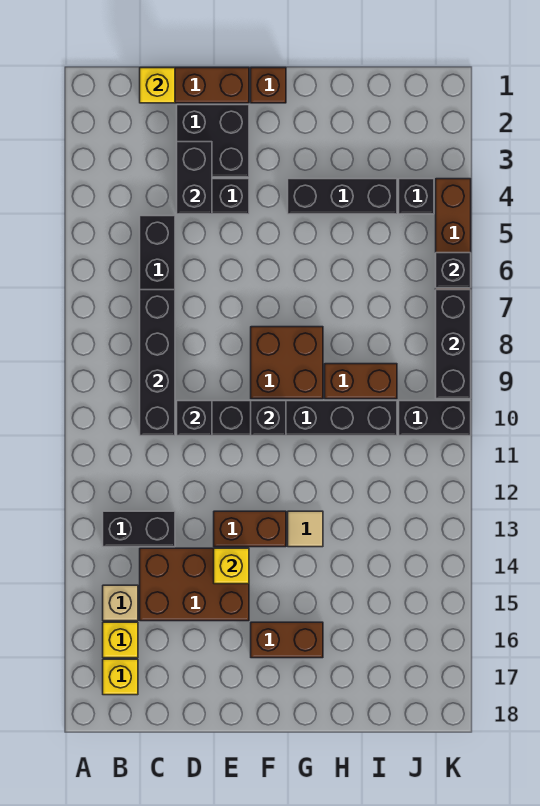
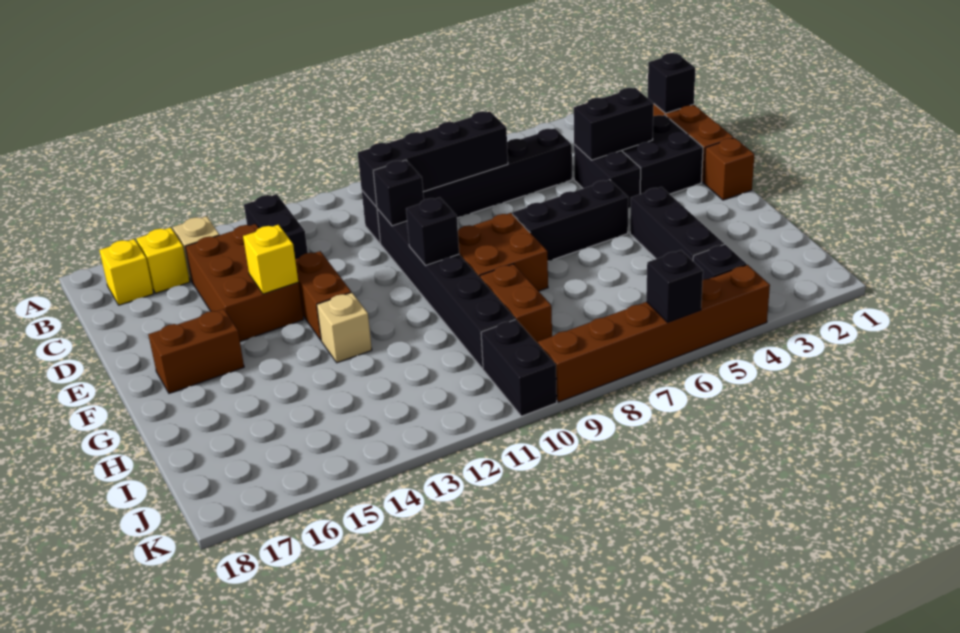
yellow 1x1 brick [140,68,175,103] -> black 1x1 brick [648,53,695,113]
brown 1x2 brick [251,622,323,658] -> brown 1x2 brick turned to [148,309,244,393]
tan 1x1 tile [288,511,323,547] -> tan 1x1 brick [317,292,372,363]
black 1x3 brick [436,290,471,399] -> black 1x3 brick moved to [513,180,628,261]

